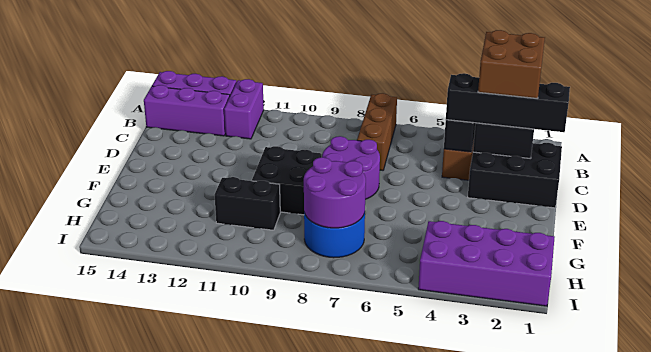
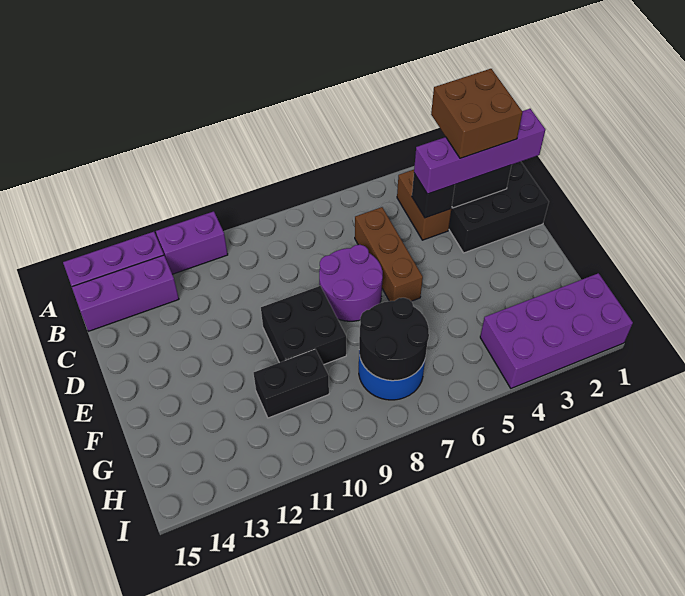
brown 1x3 brick [357,93,397,170] -> brown 1x3 brick moved to [355,207,423,301]
purple 1x2 brick [224,79,264,139] -> purple 1x2 brick turned to [156,211,228,274]
black 1x4 brick [446,73,570,132] -> purple 1x4 brick [414,109,545,194]
purple 2x2 round brick [304,157,366,228] -> black 2x2 round brick [359,298,429,381]

